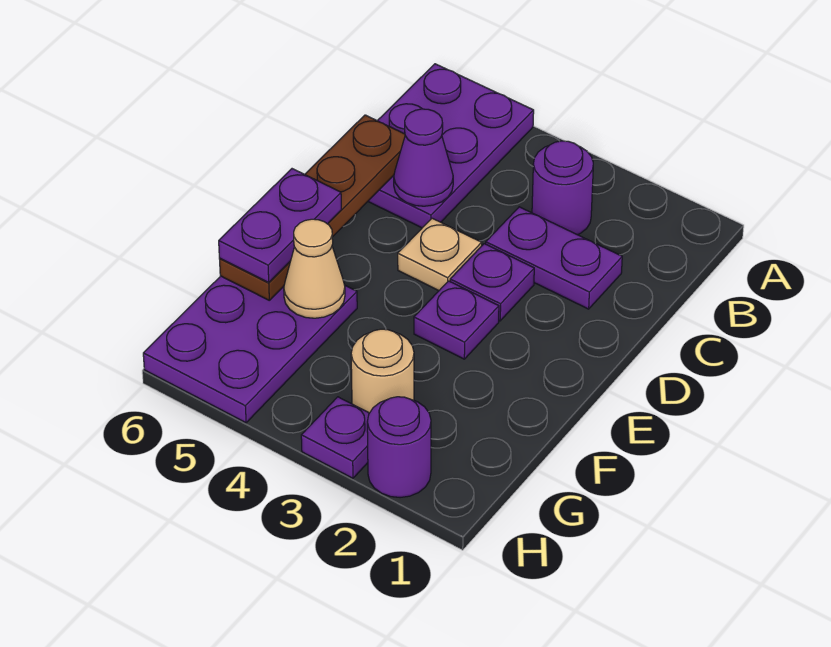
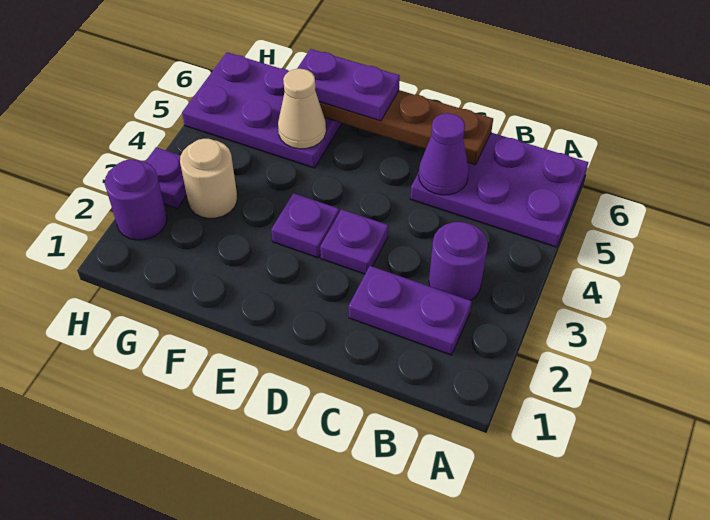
purple 1x2 plate [486,207,622,309] -> purple 1x2 plate turned to [349,266,472,355]
tan 1x1 plate [398,218,482,291] -> none

